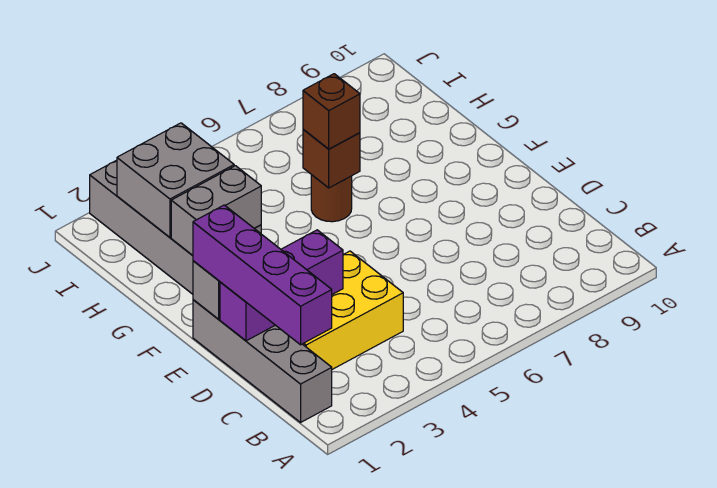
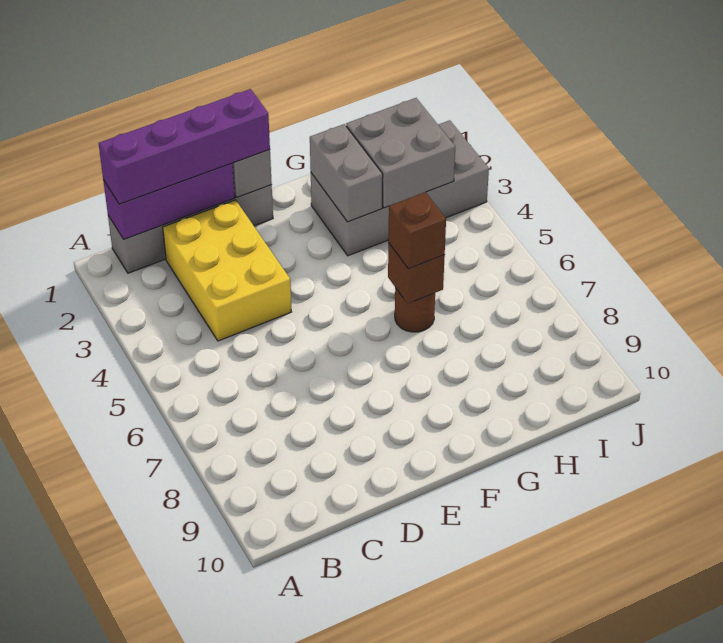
purple 1x3 brick [220,230,343,341] -> purple 1x3 brick turned to [103,163,235,239]

